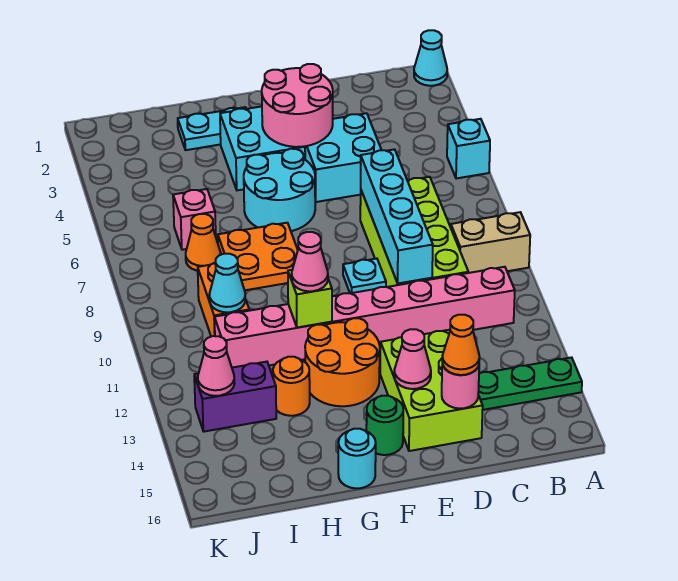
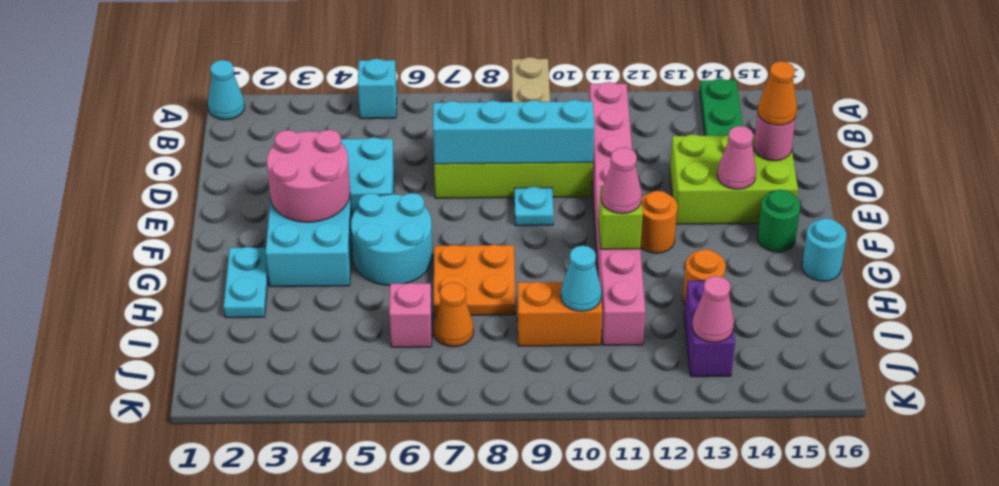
orange 2x2 round brick [305,318,380,406] -> orange 1x1 round brick [640,191,678,253]

